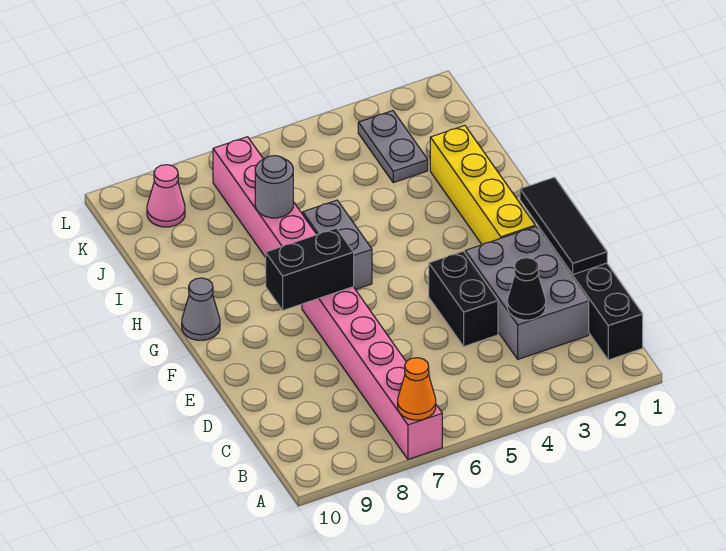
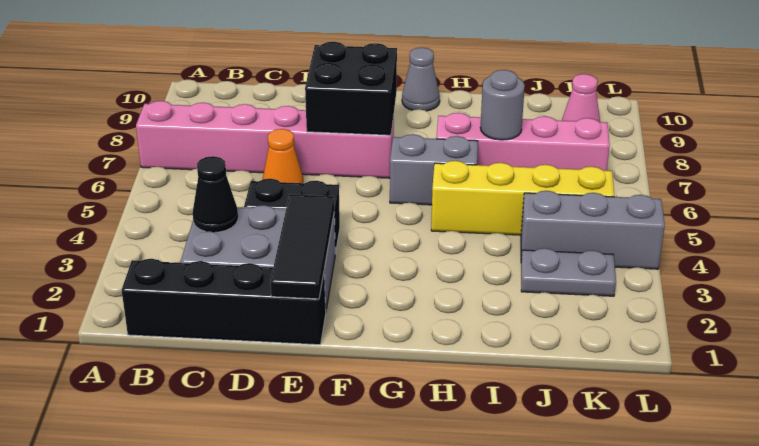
orange 1x1 cone [398,358,436,420] -> orange 1x1 cone moved to [263,129,303,183]
black 1x3 tile [520,177,607,274] -> black 1x3 tile turned to [270,194,334,299]
yellow 1x4 brick [430,125,535,245] -> yellow 1x4 brick moved to [431,161,614,235]
black 1x2 brick [266,228,354,310] -> black 2x2 brick [305,42,397,135]
none -> grey 1x3 brick [521,191,665,269]

